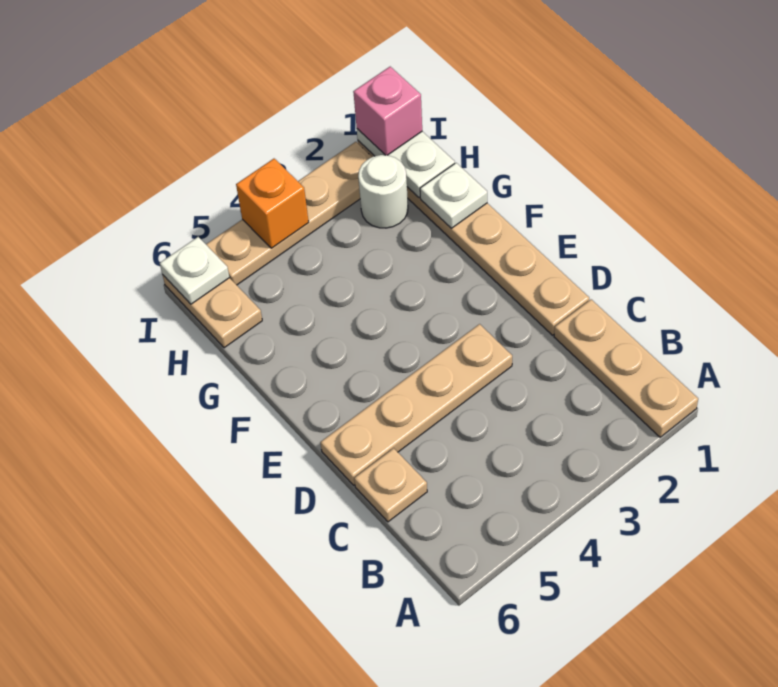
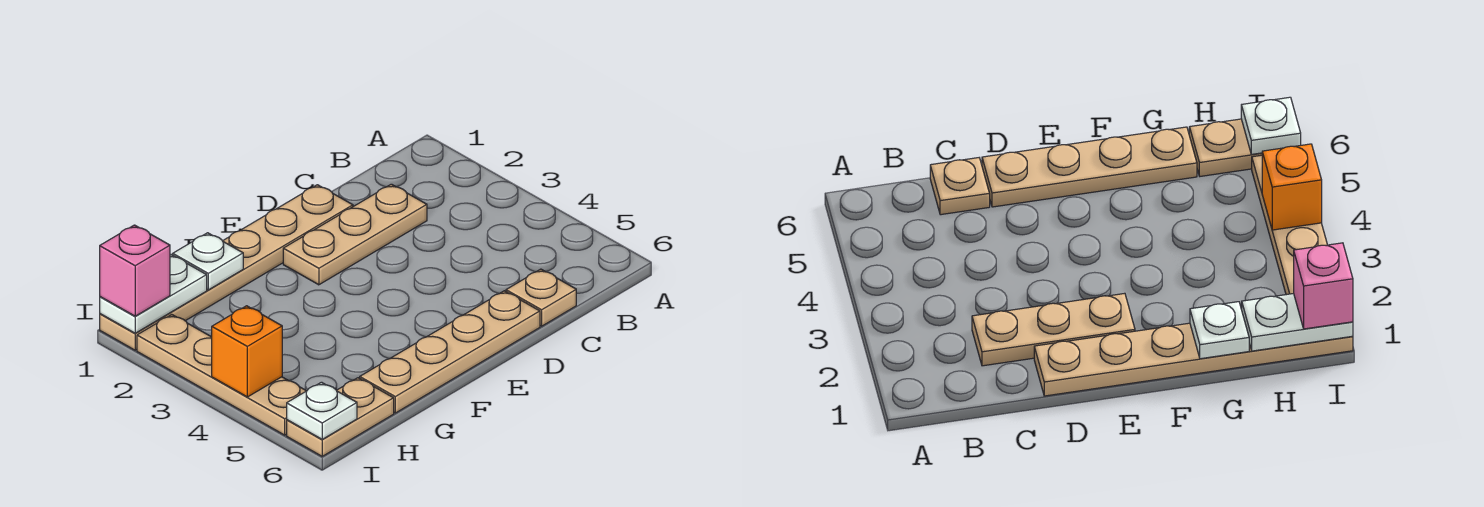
tan 1x3 plate [554,300,698,437] -> tan 1x3 plate moved to [283,184,427,285]
tan 1x4 plate [320,324,512,485] -> tan 1x4 plate turned to [360,291,540,413]
white 1x1 round brick [358,155,408,228] -> none

